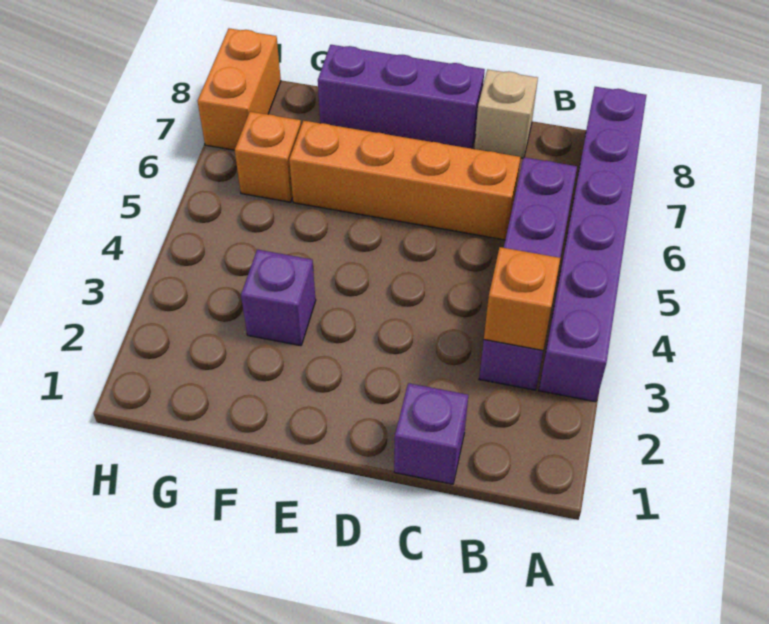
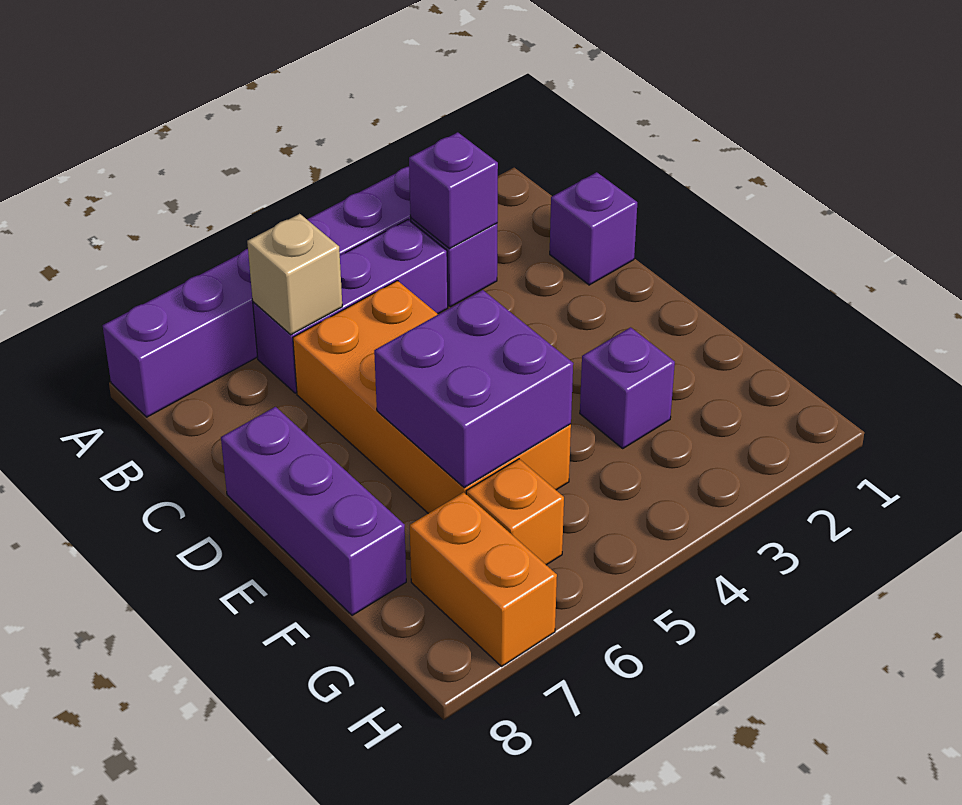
orange 1x1 brick [484,247,560,350] -> purple 1x1 brick [409,132,498,249]
orange 1x4 brick [289,121,521,240] -> orange 2x4 brick [293,281,571,513]
tan 1x1 brick [474,69,538,158] -> tan 1x1 brick moved to [247,214,342,335]
none -> purple 2x2 brick [374,290,573,488]
orange 1x2 brick [198,28,281,150] -> orange 1x2 brick turned to [410,492,557,666]

